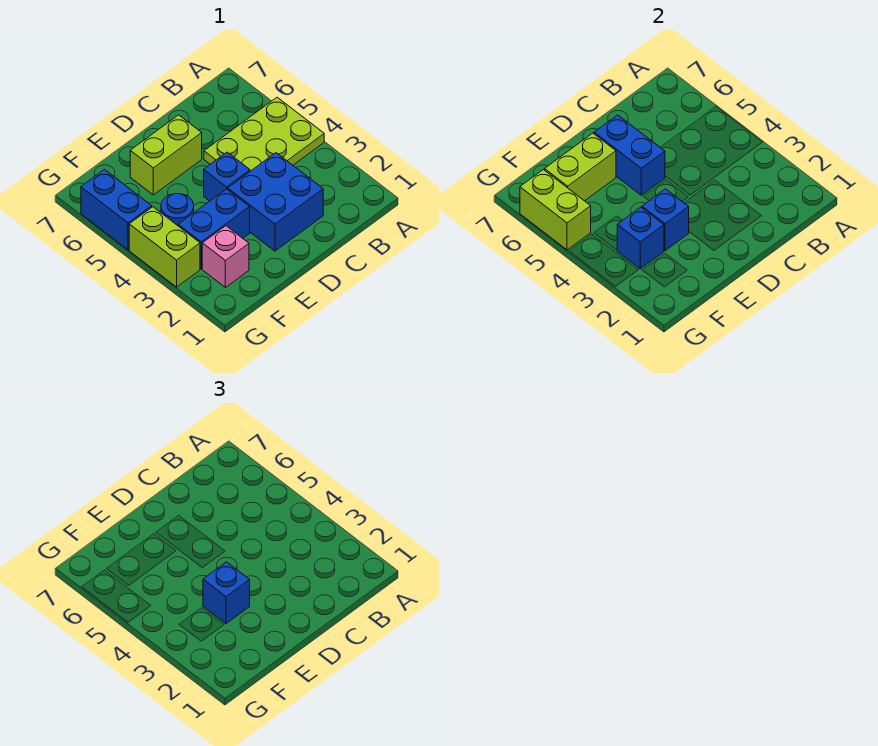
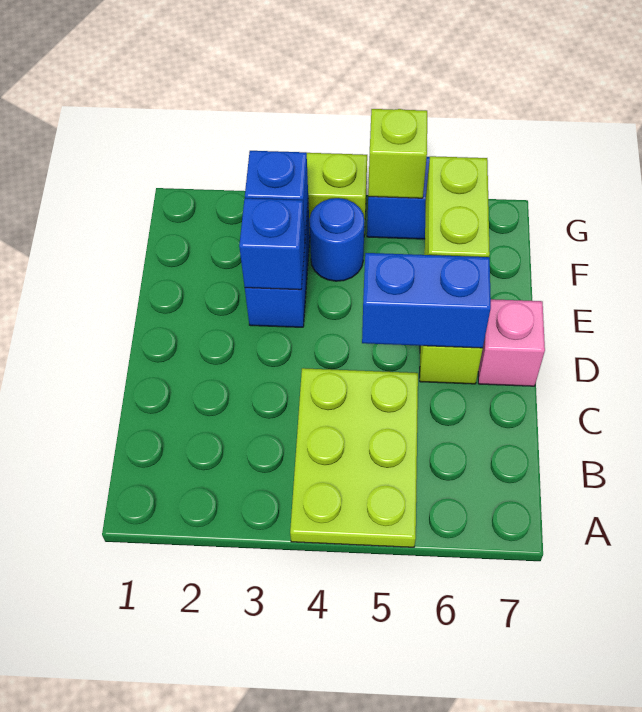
blue 2x2 brick [228,153,323,251] -> none
blue 1x1 brick [204,152,250,201] -> none
blue 1x1 brick [203,562,250,624] -> none
pink 1x1 brick [202,226,249,287] -> pink 1x1 brick moved to [478,299,545,386]
lime 1x2 brick [520,170,591,250] -> lime 1x1 brick [368,109,427,198]

